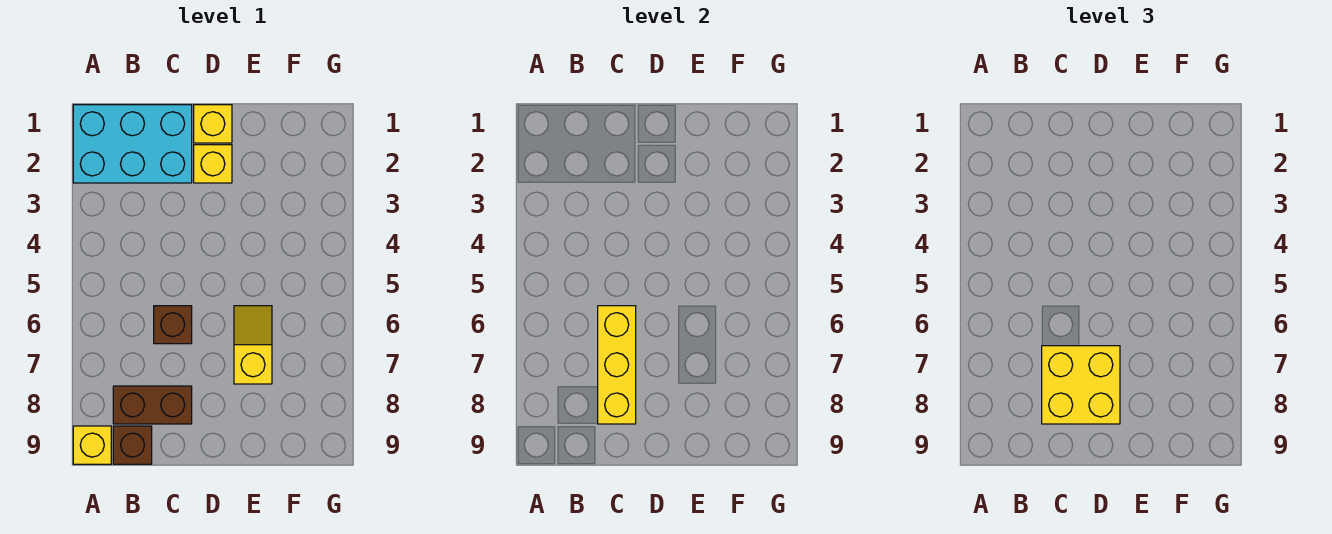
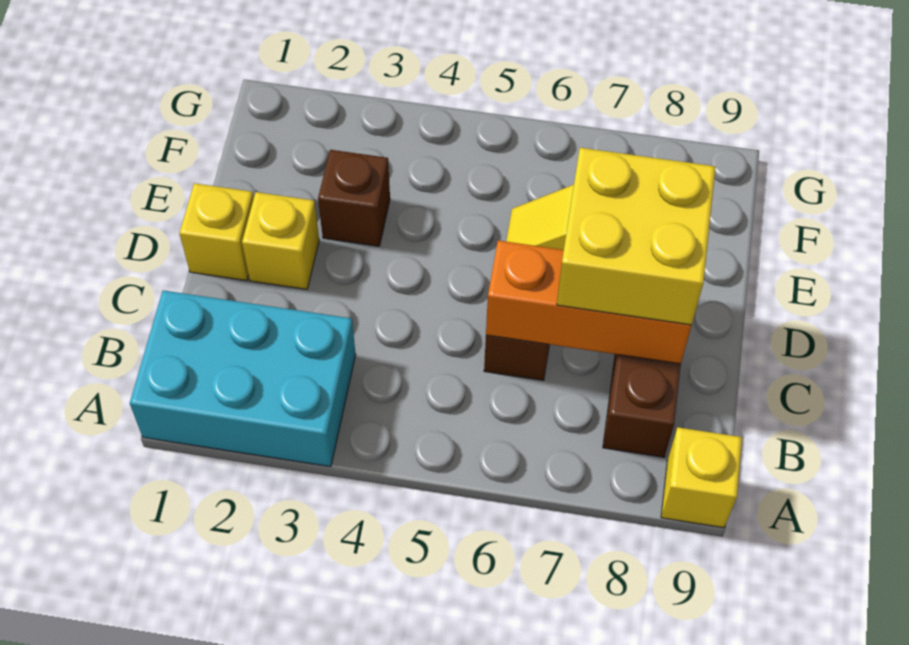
cyan 2x3 brick [73,105,192,183] -> cyan 2x3 brick turned to [130,290,356,467]
brown 1x1 brick [113,426,152,464] -> brown 1x1 brick moved to [318,150,390,246]
yellow 1x3 brick [598,306,636,424] -> orange 1x3 brick [486,241,692,364]

